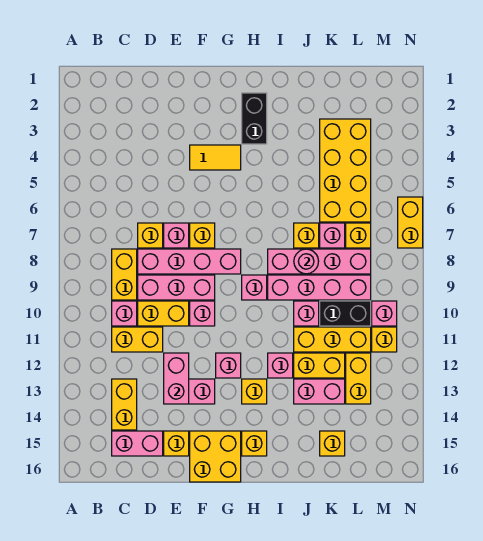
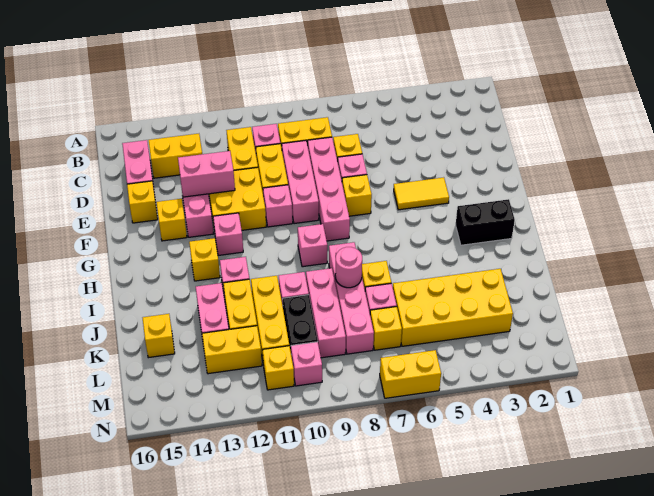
yellow 1x2 tile [190,145,241,170] -> yellow 1x2 tile turned to [394,177,449,210]
yellow 2x2 brick [190,431,241,482] -> yellow 2x2 brick moved to [209,167,266,232]
yellow 1x1 brick [242,431,267,456] -> yellow 1x1 brick moved to [156,199,187,241]
pink 1x4 brick [268,275,371,300] -> pink 1x3 brick [306,268,346,358]

